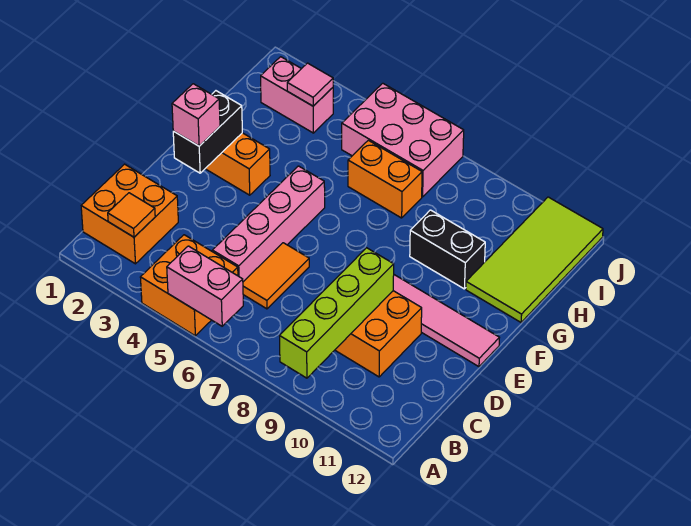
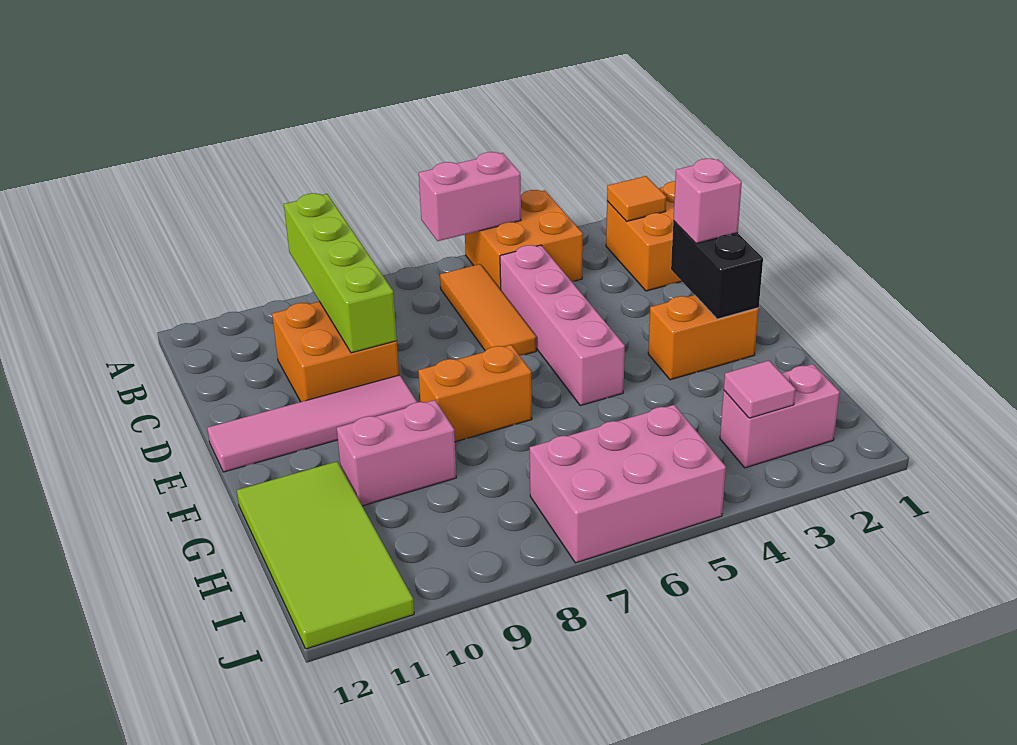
orange 1x2 tile [243,243,309,309] -> orange 1x3 tile [440,264,536,355]
black 1x2 brick [410,210,485,289] -> pink 1x2 brick [337,400,456,506]
orange 1x2 brick [348,140,422,218] -> orange 1x2 brick moved to [418,345,532,442]

